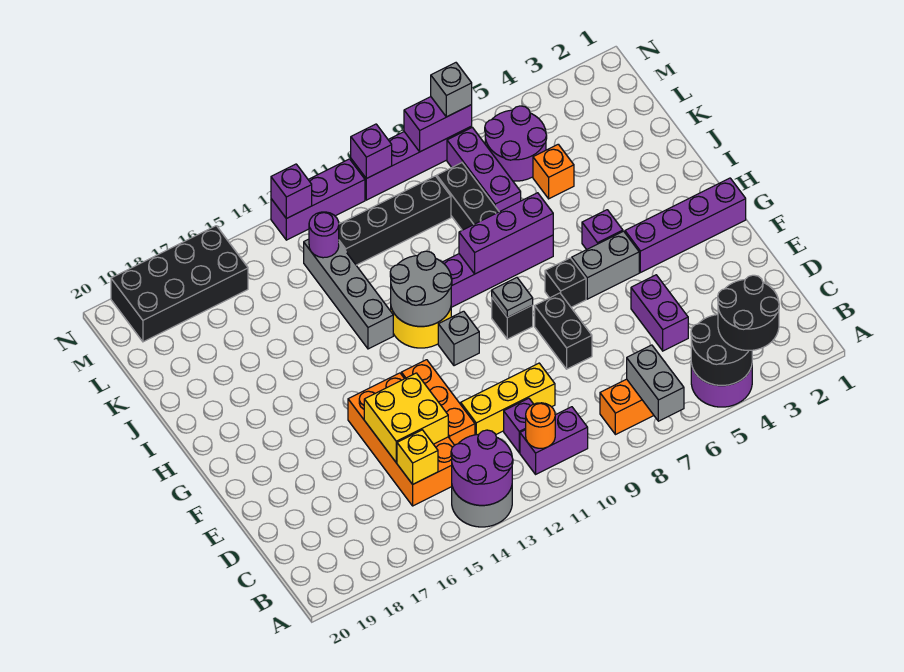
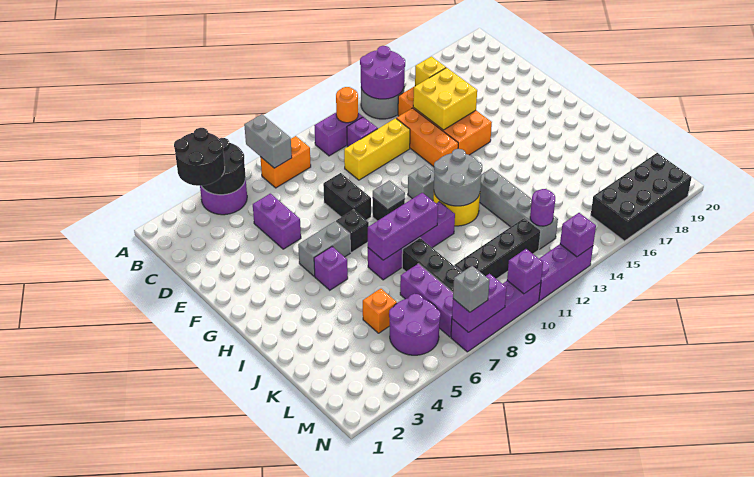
purple 1x4 brick [625,178,746,273] -> none

